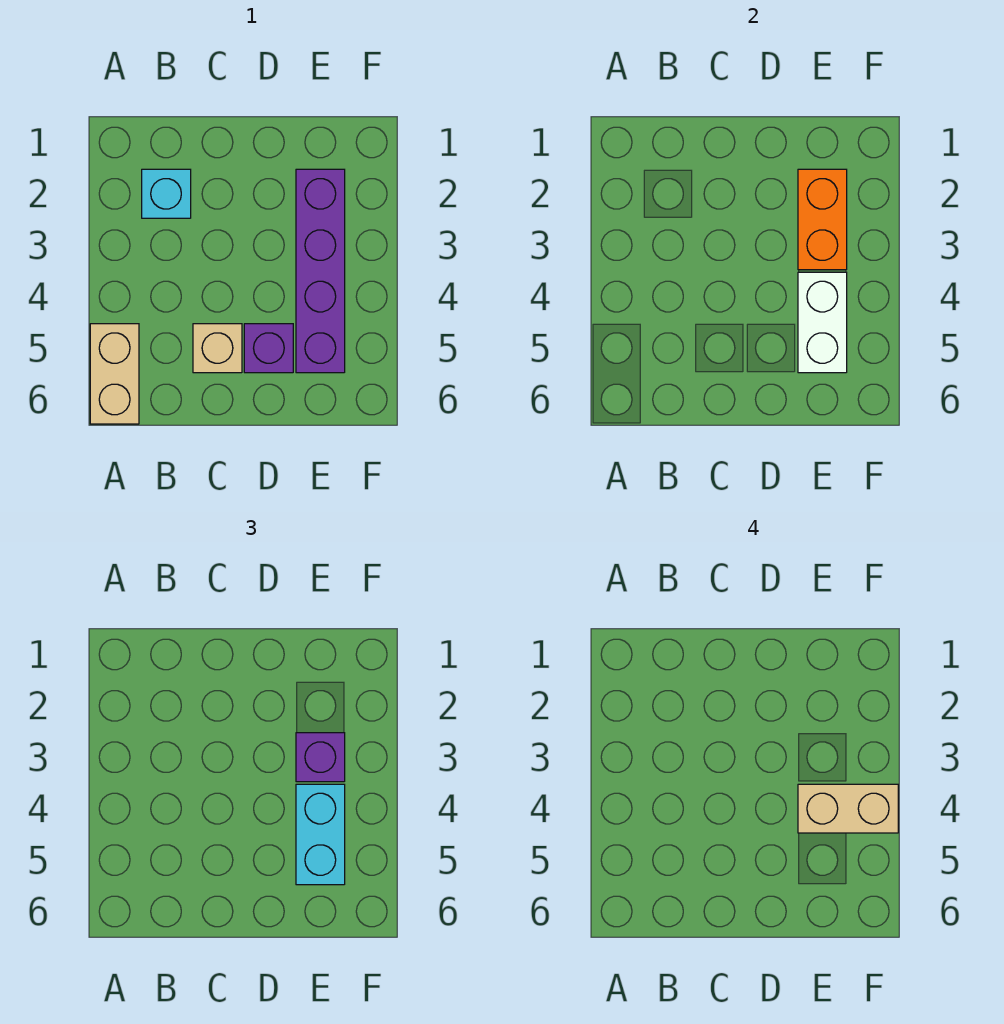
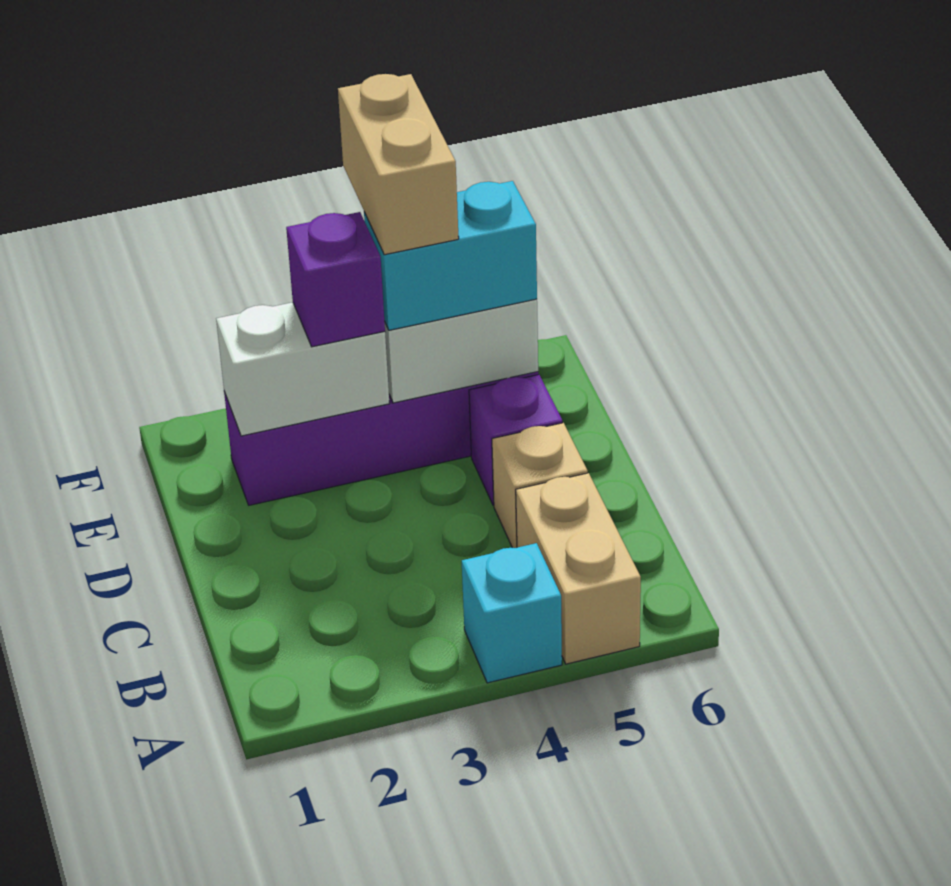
tan 1x2 brick [90,324,139,424] -> tan 1x2 brick turned to [516,473,641,664]
cyan 1x1 brick [142,169,191,218] -> cyan 1x1 brick moved to [462,543,562,683]
orange 1x2 brick [798,169,847,270] -> white 1x2 brick [216,302,389,436]

